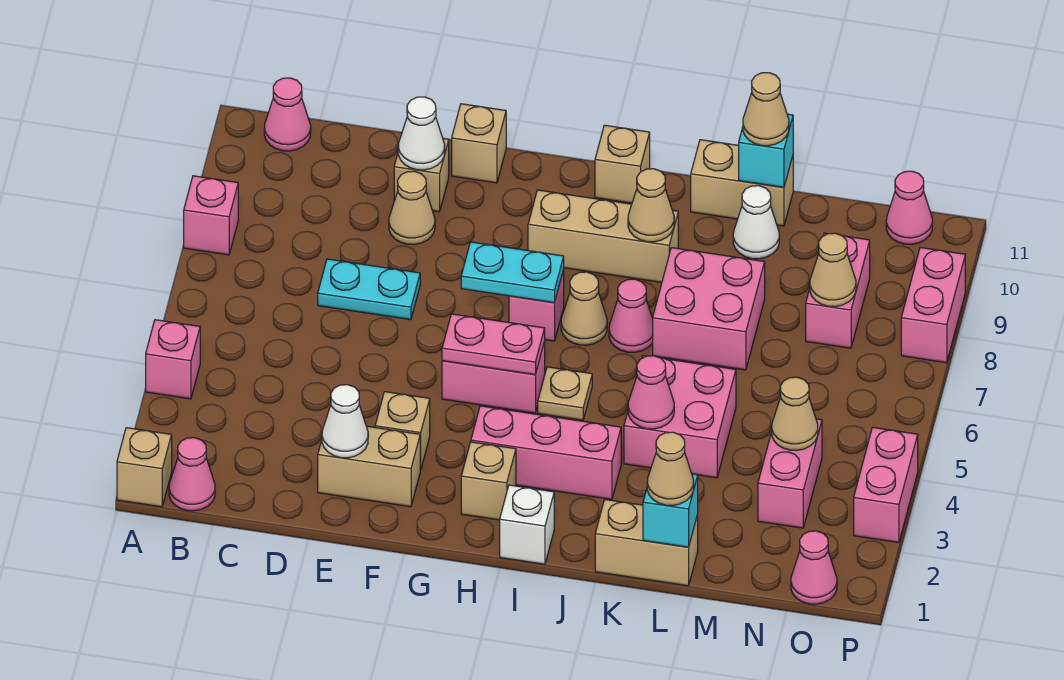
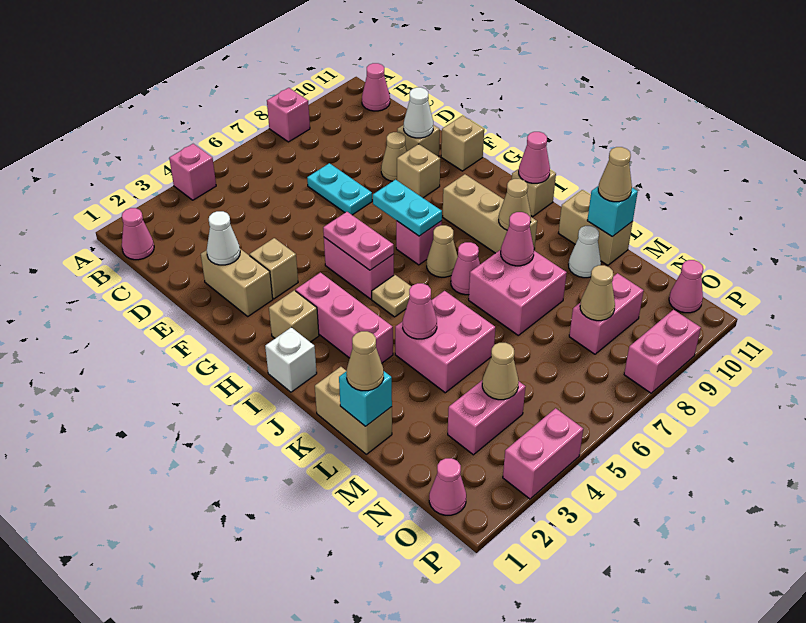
tan 1x1 brick [117,428,172,507] -> tan 1x1 brick moved to [397,144,440,198]
none -> pink 1x1 cone [519,132,550,183]
none -> pink 1x1 cone [501,212,534,266]

